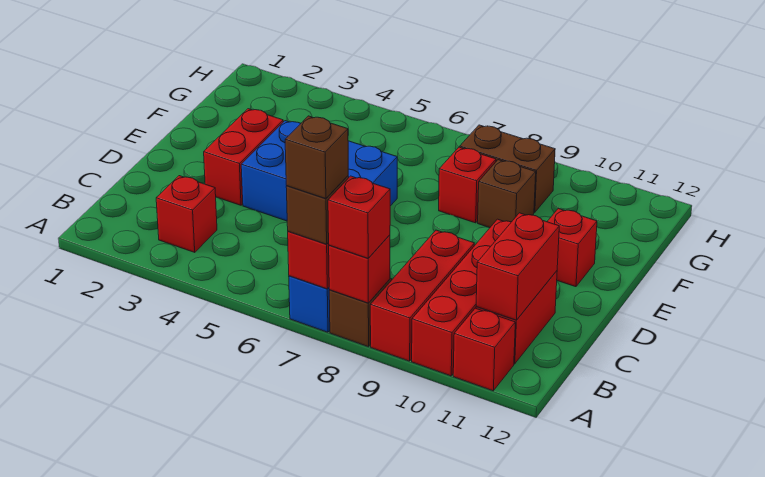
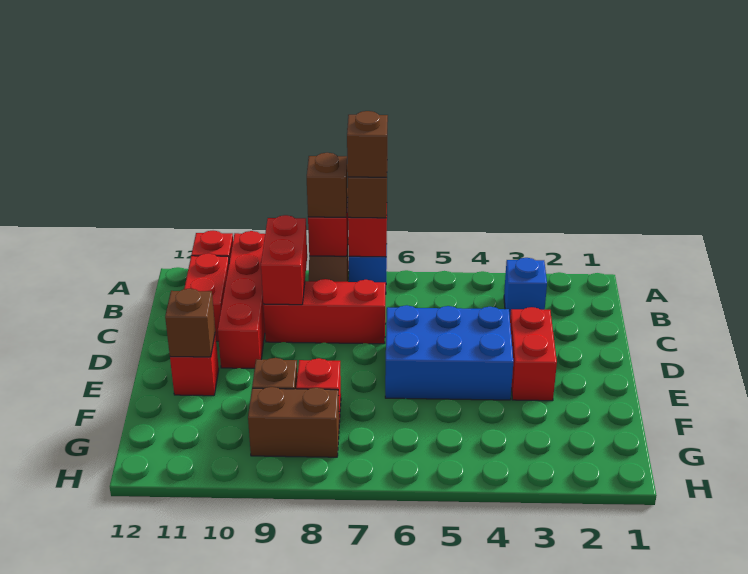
red 1x1 brick [328,176,390,258] -> brown 1x1 brick [307,153,348,217]
red 1x3 brick [370,230,474,361] -> red 1x3 brick turned to [263,279,386,344]
red 1x1 brick [156,176,217,252] -> blue 1x1 brick [504,258,547,315]
red 1x2 brick [476,213,559,320] -> red 1x2 brick moved to [261,215,307,305]
none -> brown 1x1 brick [165,289,215,357]

